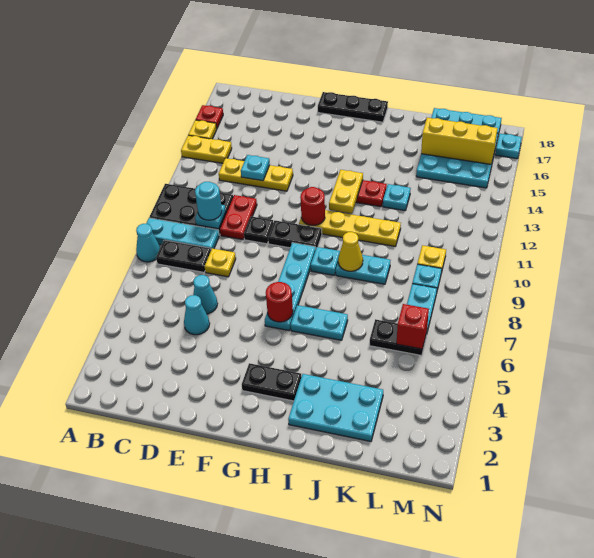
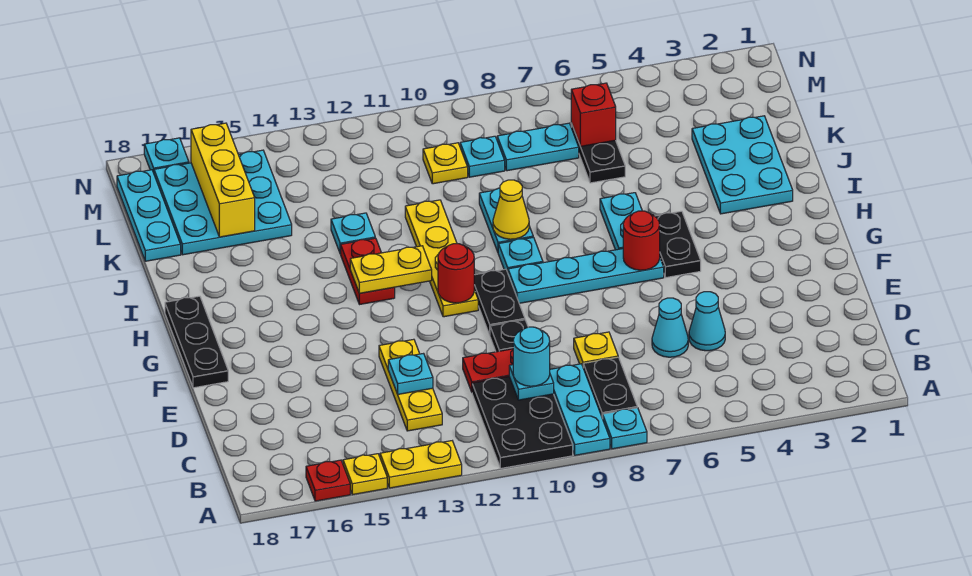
cyan 1x1 cone [136,224,160,262] -> cyan 1x1 plate [603,408,647,449]
yellow 1x2 plate [181,135,232,163] -> yellow 1x2 plate turned to [380,441,462,488]
black 1x2 plate [242,363,301,401] -> black 1x2 plate moved to [655,211,701,277]

